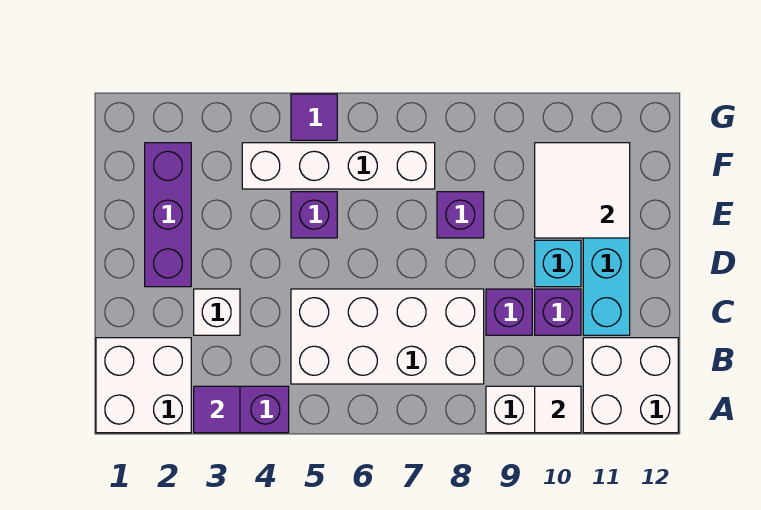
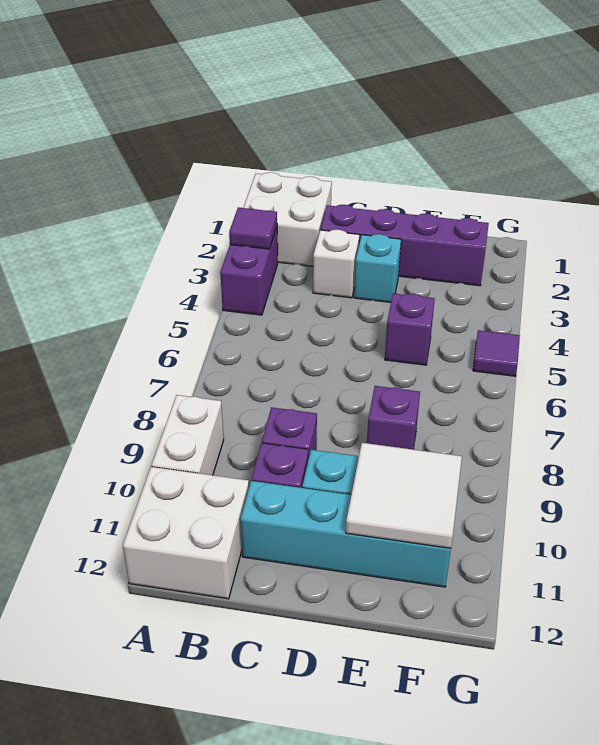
white 1x1 tile [535,386,581,433] -> none
white 2x4 brick [291,289,484,384] -> none
purple 1x3 brick [145,143,191,287] -> purple 1x4 brick [320,205,489,286]
none -> cyan 1x1 brick [354,234,401,302]
white 1x4 brick [242,143,435,189] -> none

